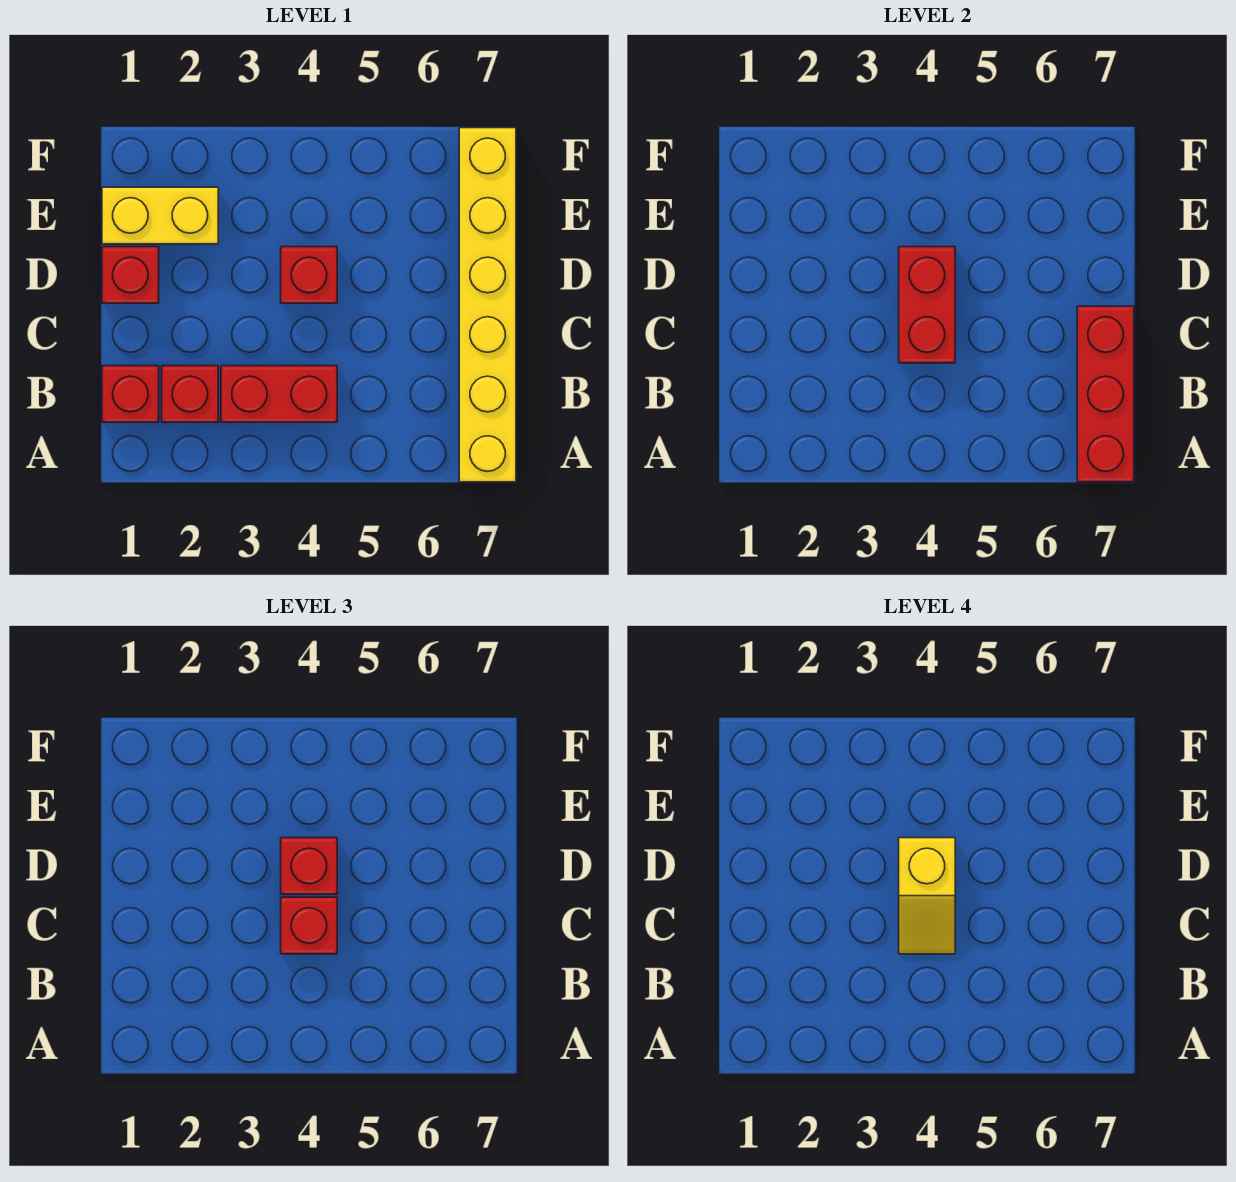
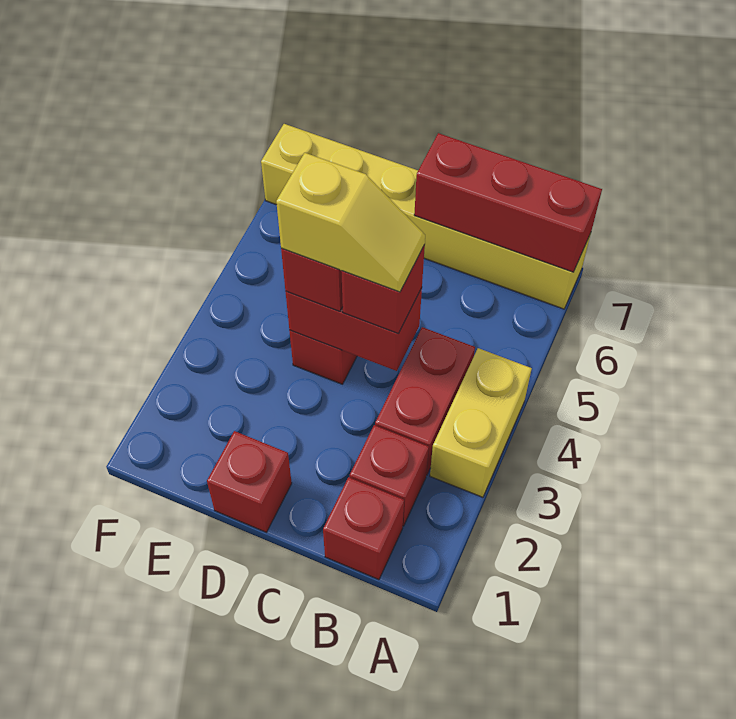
yellow 1x2 brick [102,187,218,244] -> yellow 1x2 brick moved to [430,348,532,497]

